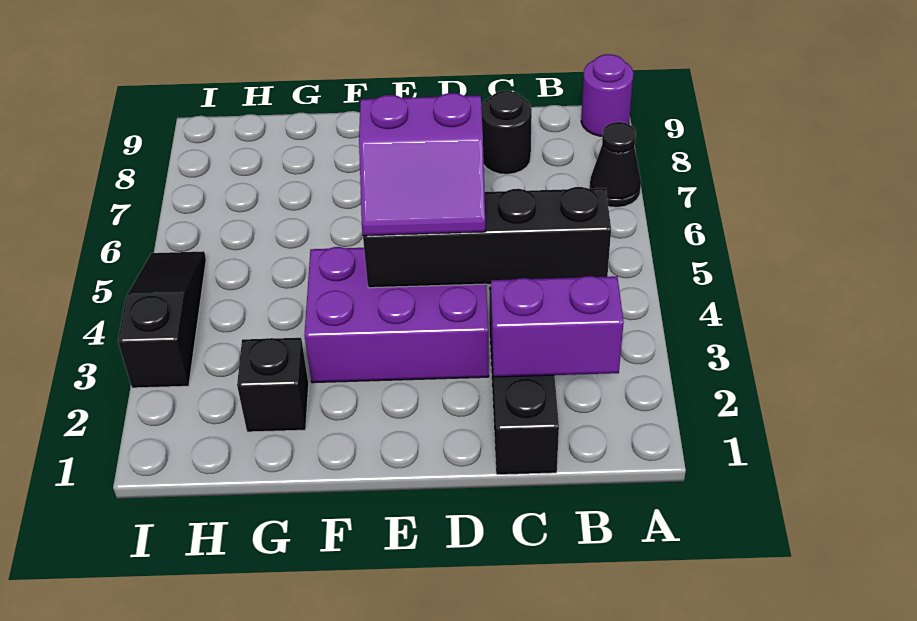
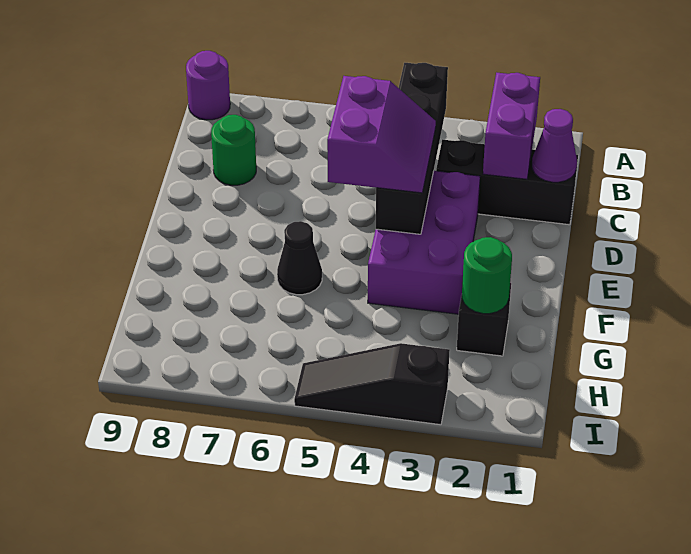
black 1x1 cone [590,122,641,207] -> black 1x1 cone moved to [277,221,322,295]
none -> purple 1x1 cone [532,109,577,182]
black 1x1 round brick [481,91,532,174] -> green 1x1 round brick [211,115,256,185]
none -> green 1x1 round brick [462,237,512,314]

